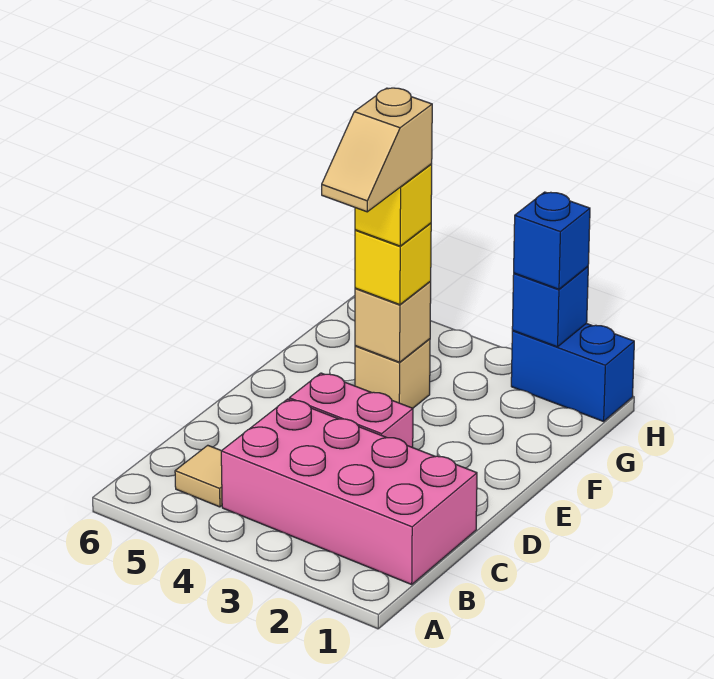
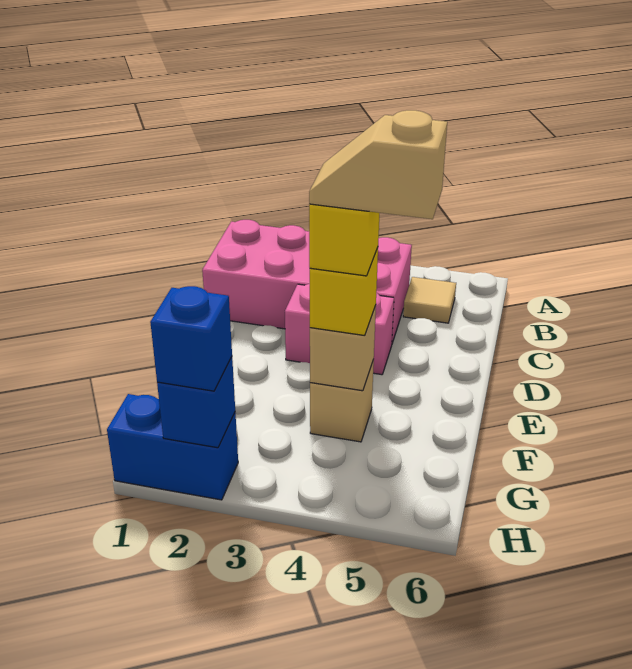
tan 1x2 slope [322,88,432,212] -> tan 1x2 slope turned to [309,110,447,219]

